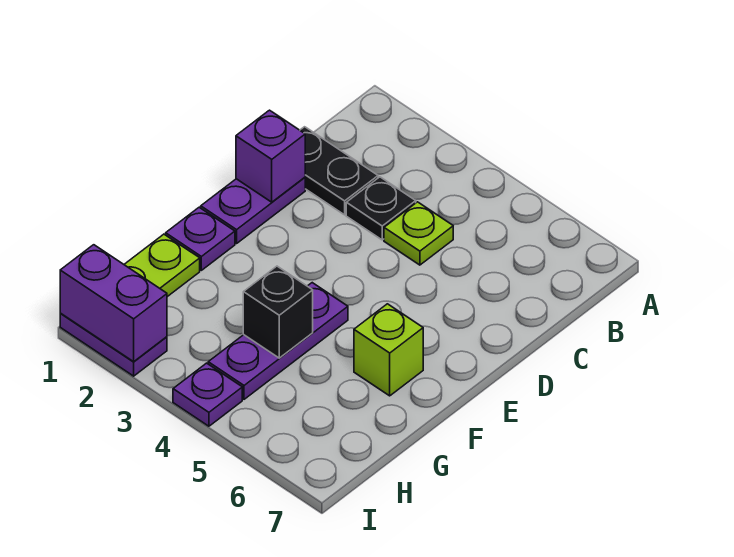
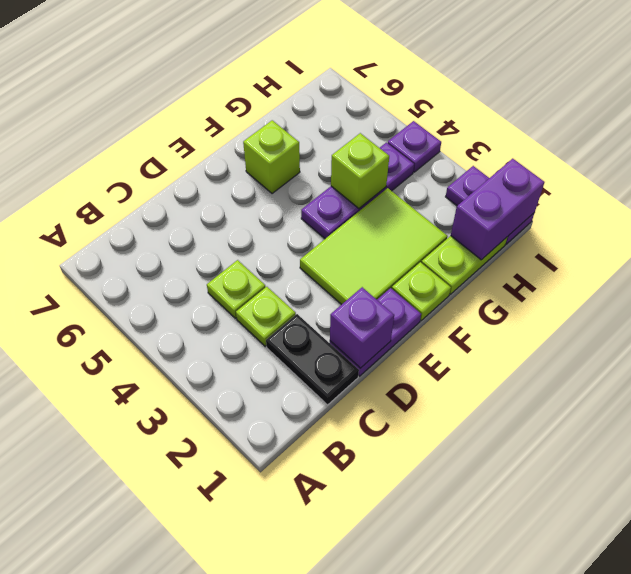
black 1x1 plate [346,177,416,240] -> lime 1x1 plate [236,287,296,346]
none -> lime 2x3 tile [300,188,448,305]
purple 1x1 plate [166,207,235,270] -> lime 1x1 plate [392,262,451,321]
black 1x1 brick [243,266,313,358] -> lime 1x1 brick [331,133,389,209]
purple 1x2 brick [60,245,167,362] -> purple 1x2 brick turned to [451,159,544,260]

